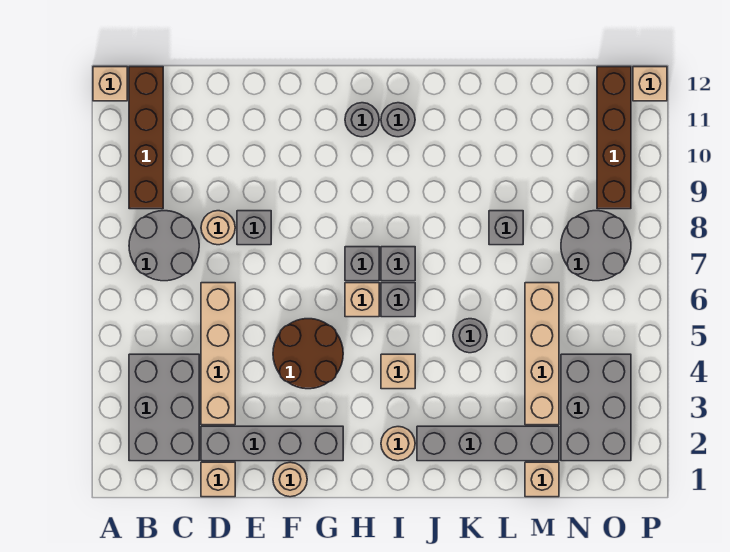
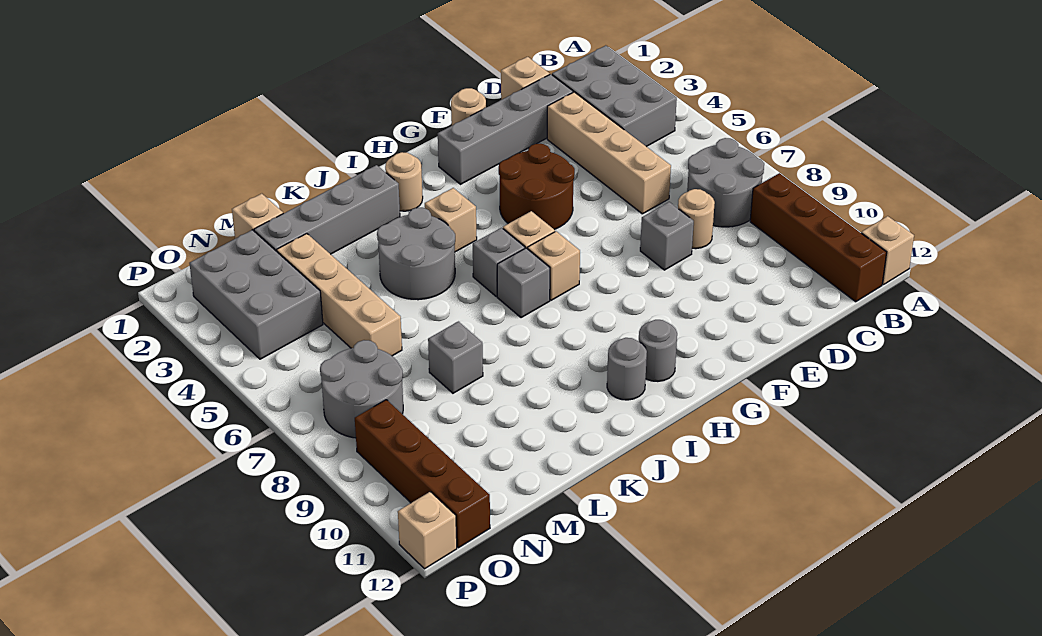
grey 1x1 brick [345,247,379,281] -> tan 1x1 brick [528,231,580,300]
grey 1x1 round brick [453,319,487,353] -> grey 2x2 round brick [377,208,455,300]

